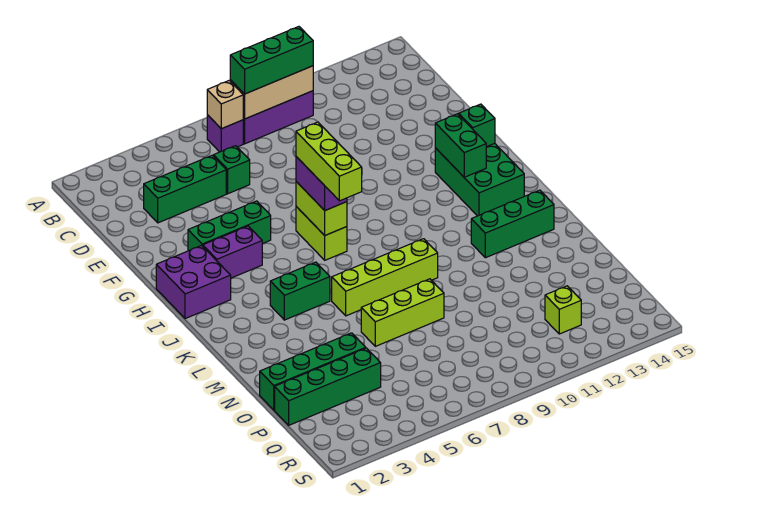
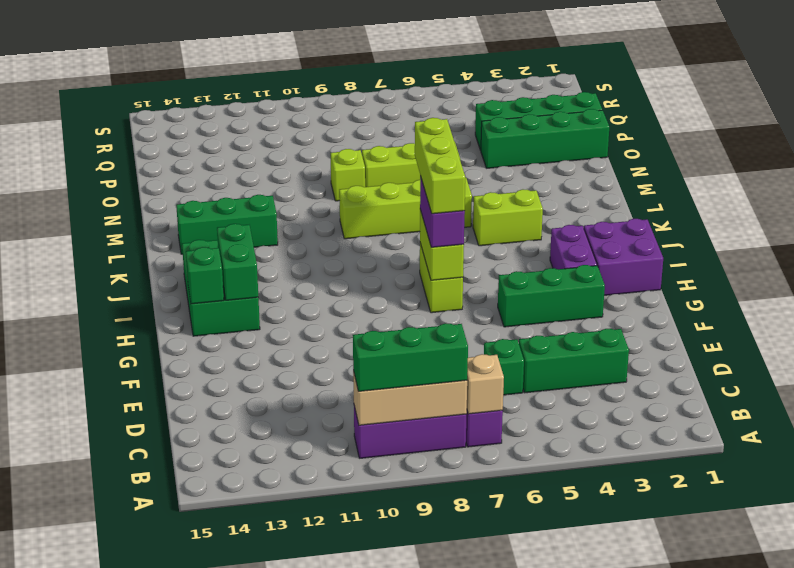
purple 1x2 brick [203,226,262,278] -> purple 1x2 brick turned to [550,225,597,269]
green 1x2 brick [270,262,330,320] -> lime 1x2 brick [473,189,543,246]
lime 1x1 brick [545,286,581,334] -> lime 1x1 brick moved to [331,149,365,201]

